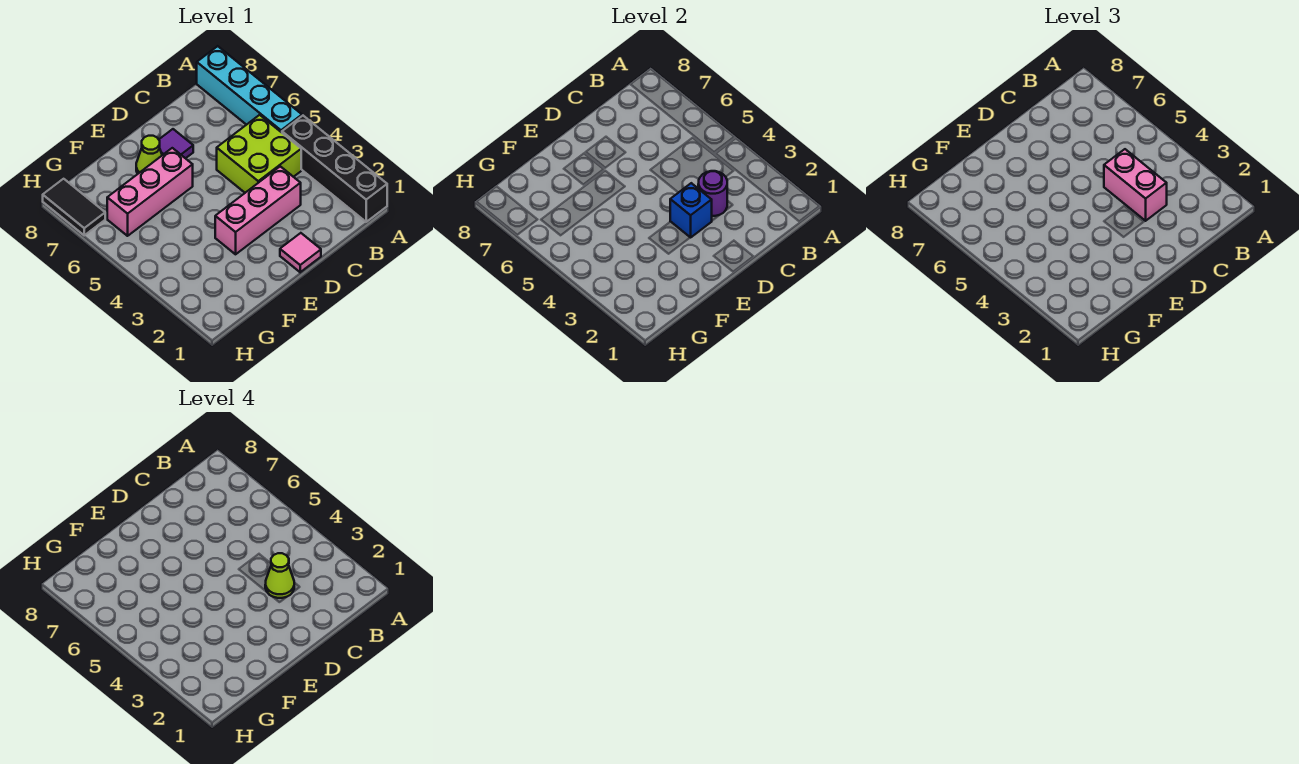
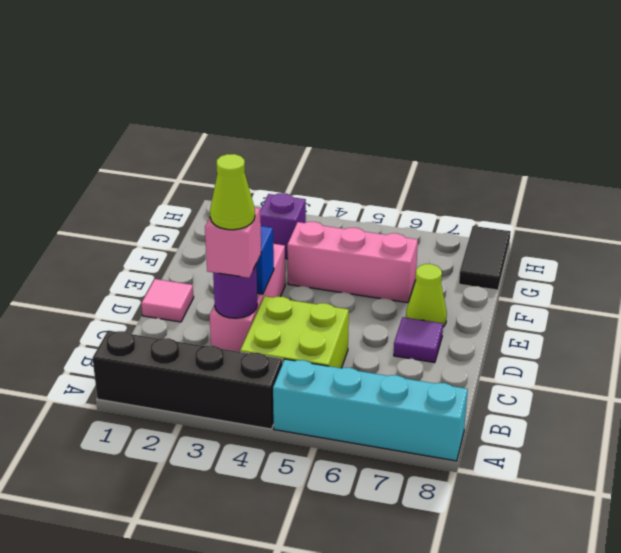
pink 1x2 brick [1104,149,1167,221] -> pink 1x1 brick [205,208,261,278]
pink 1x3 brick [107,148,193,236] -> pink 1x3 brick turned to [287,222,418,303]
none -> purple 1x1 brick [260,193,306,259]
black 1x2 tile [43,179,105,235] -> black 1x2 tile turned to [459,226,511,290]

